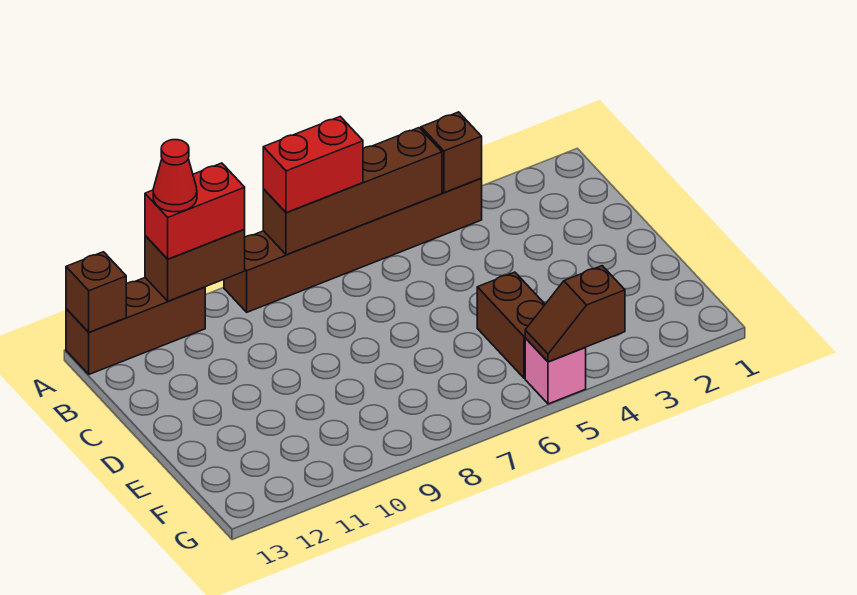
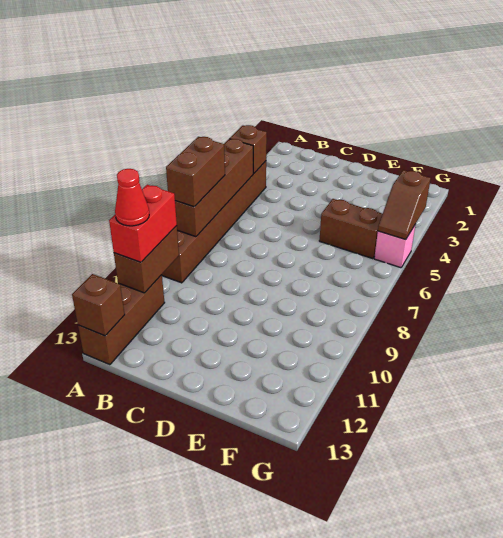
red 1x2 brick [263,117,363,213] -> brown 1x2 brick [166,137,225,207]

